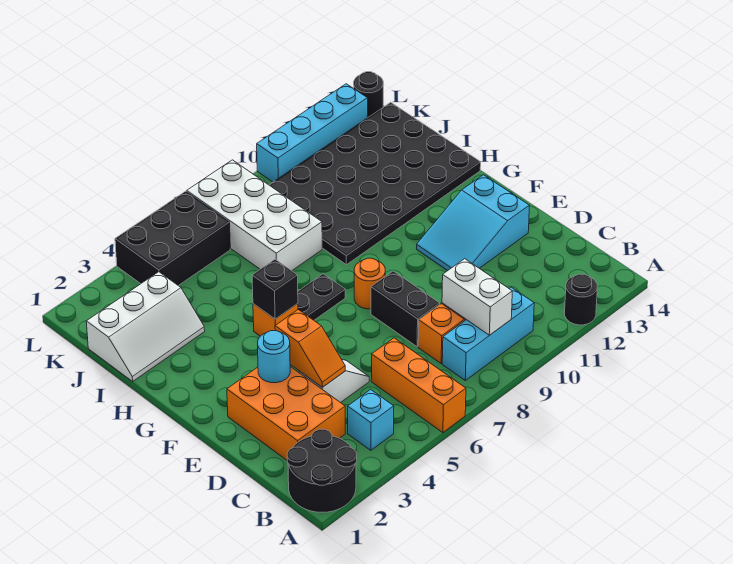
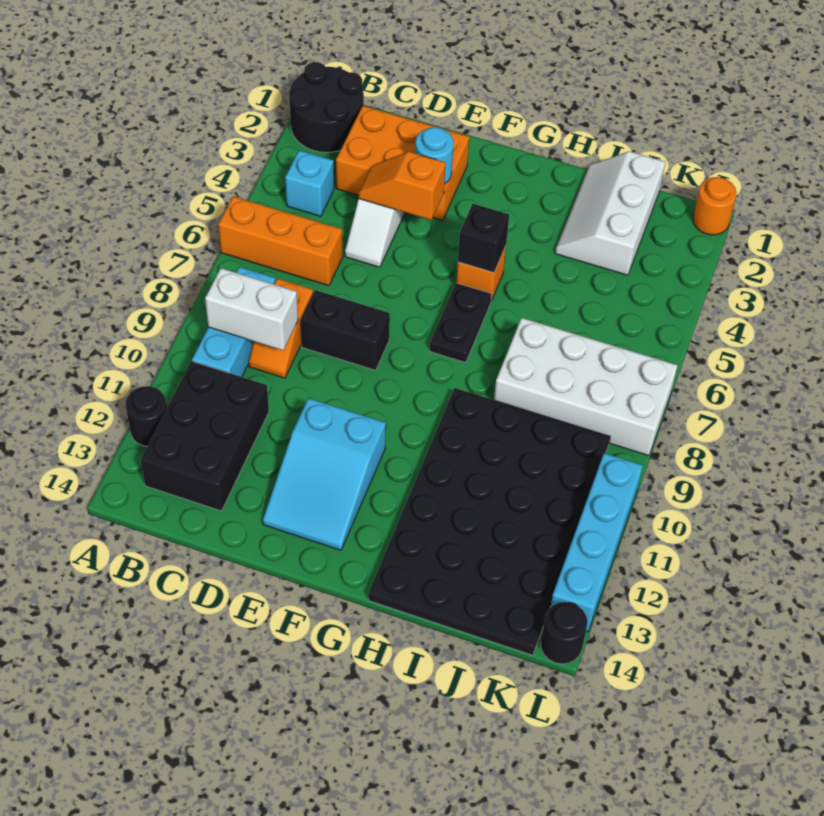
cyan 2x3 slope [417,175,530,271] -> cyan 2x3 slope turned to [263,398,386,550]
orange 1x1 round brick [354,258,385,309] -> orange 1x1 round brick moved to [693,177,737,235]
black 2x3 brick [115,191,230,286] -> black 2x3 brick moved to [141,361,269,511]

